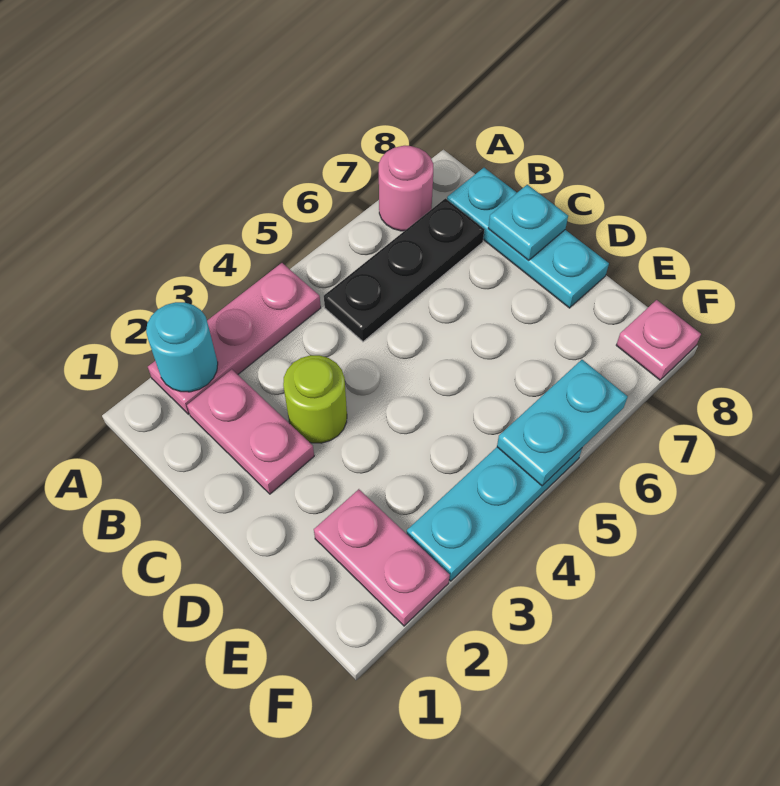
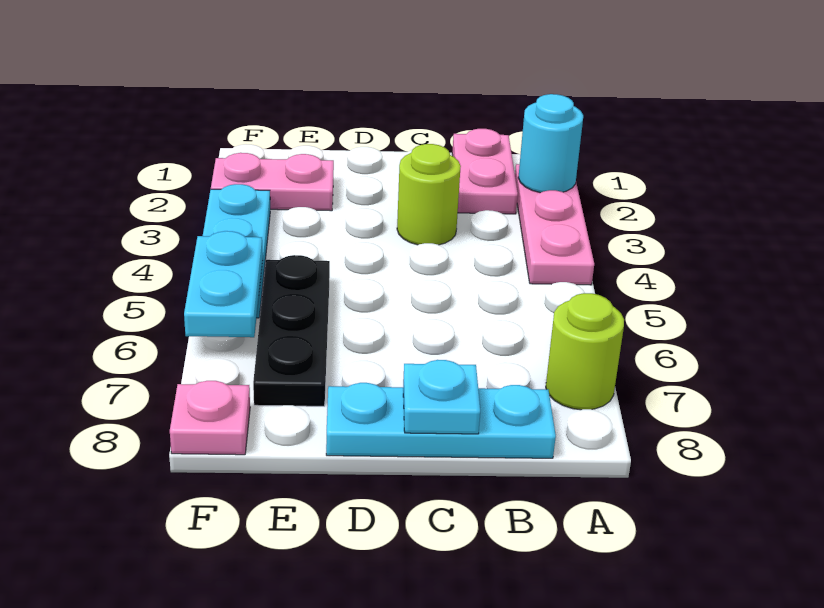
pink 1x1 round brick [379,146,433,231] -> lime 1x1 round brick [546,293,624,410]
pink 1x2 plate [187,369,314,494] -> pink 1x2 plate turned to [452,129,518,214]
black 1x3 plate [324,198,484,342] -> black 1x3 plate moved to [253,255,330,406]

